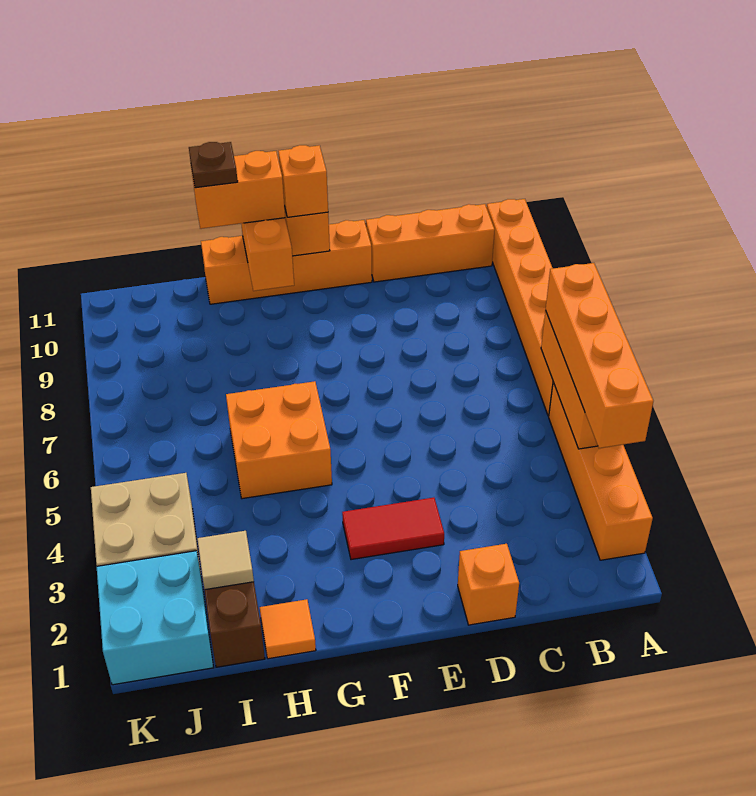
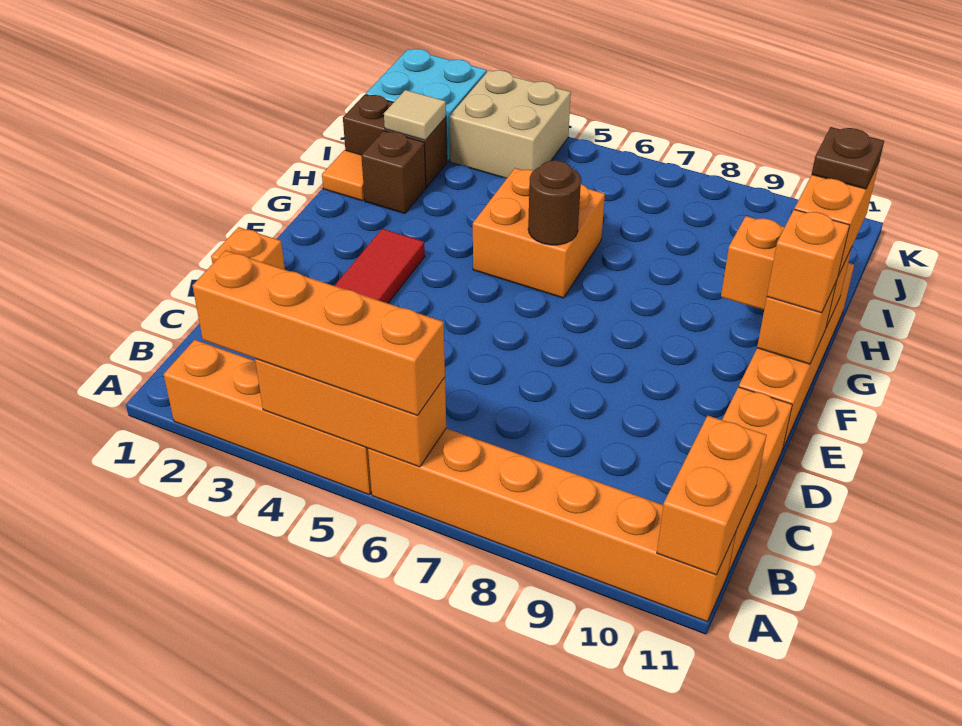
none -> orange 1x2 brick [657,416,767,575]
none -> brown 1x1 round brick [528,160,581,245]
none -> brown 1x1 brick [361,131,426,214]

